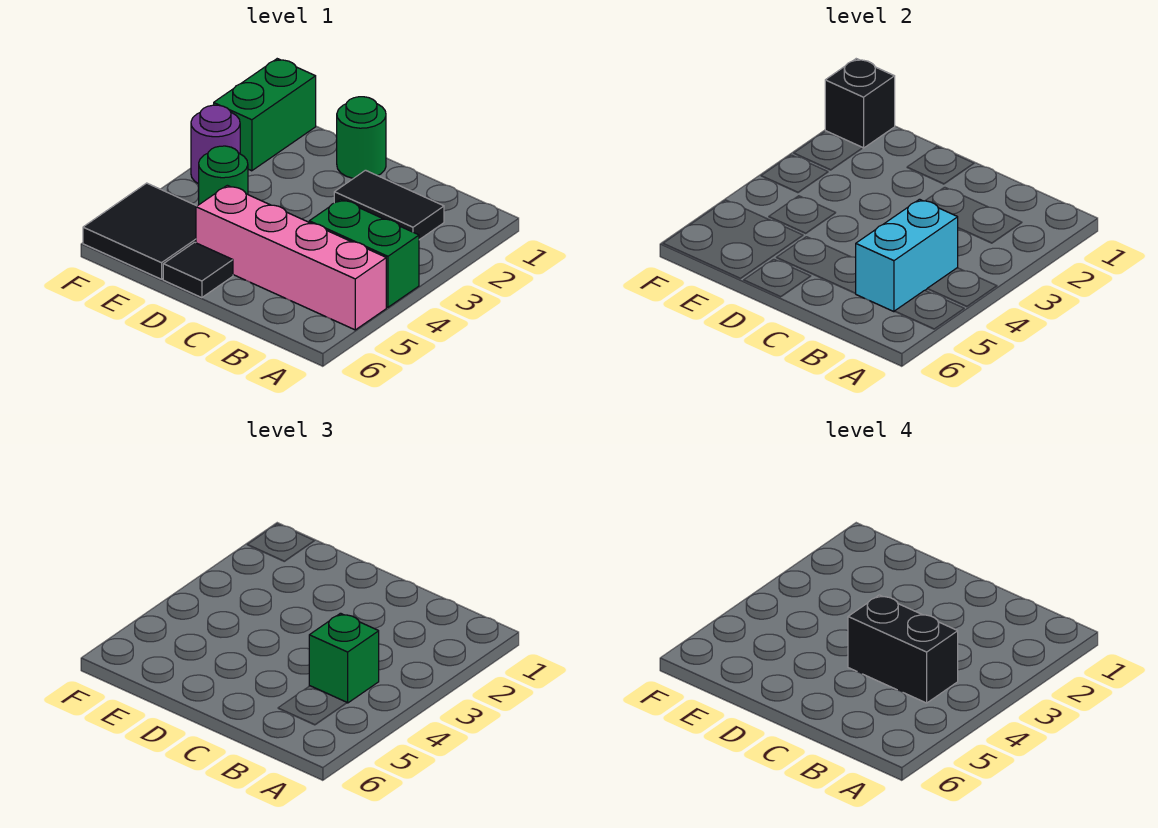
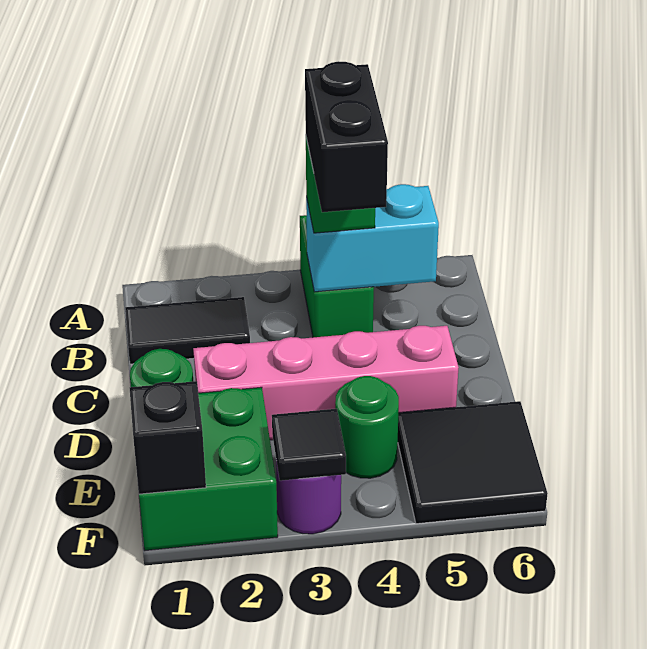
pink 1x4 brick [196,185,386,330] -> pink 1x4 brick turned to [193,326,459,440]
black 1x2 tile [334,170,444,240] -> black 1x2 tile turned to [125,297,250,364]
black 1x1 tile [163,242,233,298] -> black 1x1 tile moved to [272,409,346,481]
green 1x2 brick [214,59,316,171] -> green 2x2 brick [139,387,278,550]

